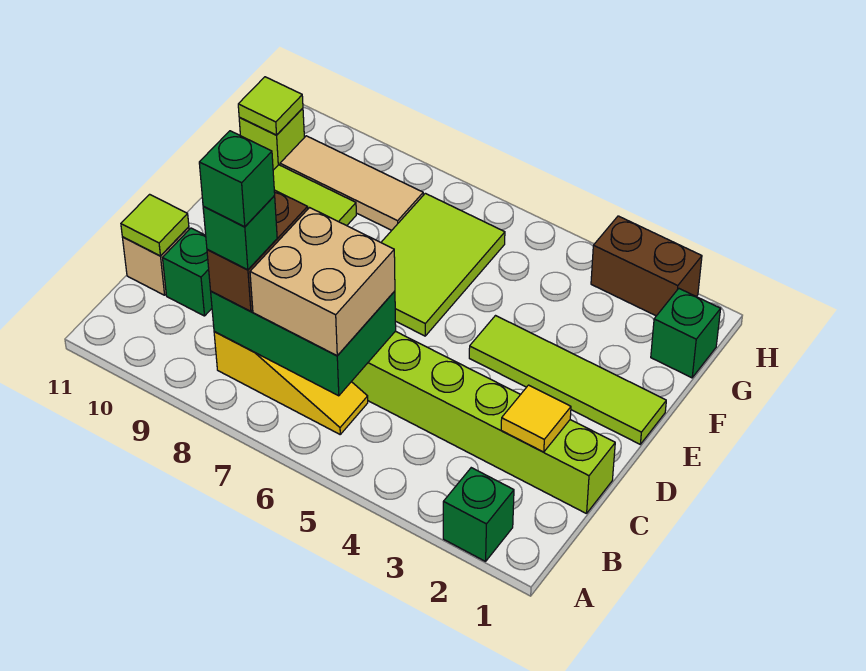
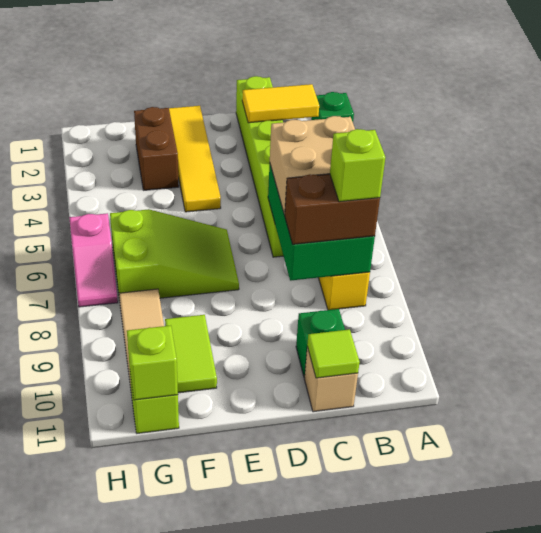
green 1x1 brick [203,196,277,270] -> lime 1x1 brick [330,129,385,202]
green 1x1 brick [199,131,275,227] -> none
yellow 1x1 tile [501,385,571,452] -> yellow 1x2 tile [242,84,319,123]
lime 1x4 tile [469,316,666,444] -> yellow 1x4 tile [169,106,221,212]
lime 2x3 tile [381,193,505,336] -> lime 2x3 slope [110,209,239,298]
green 1x1 brick [651,289,721,378] -> none
lime 1x1 tile [238,77,303,135] -> lime 1x1 brick [127,326,178,400]
brown 1x2 brick [591,216,702,316] -> brown 1x2 brick moved to [134,107,179,190]
none -> pink 1x2 slope [69,213,118,307]

